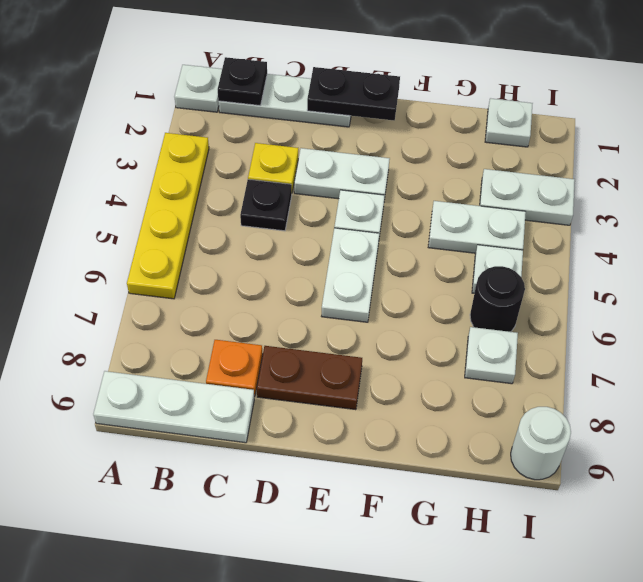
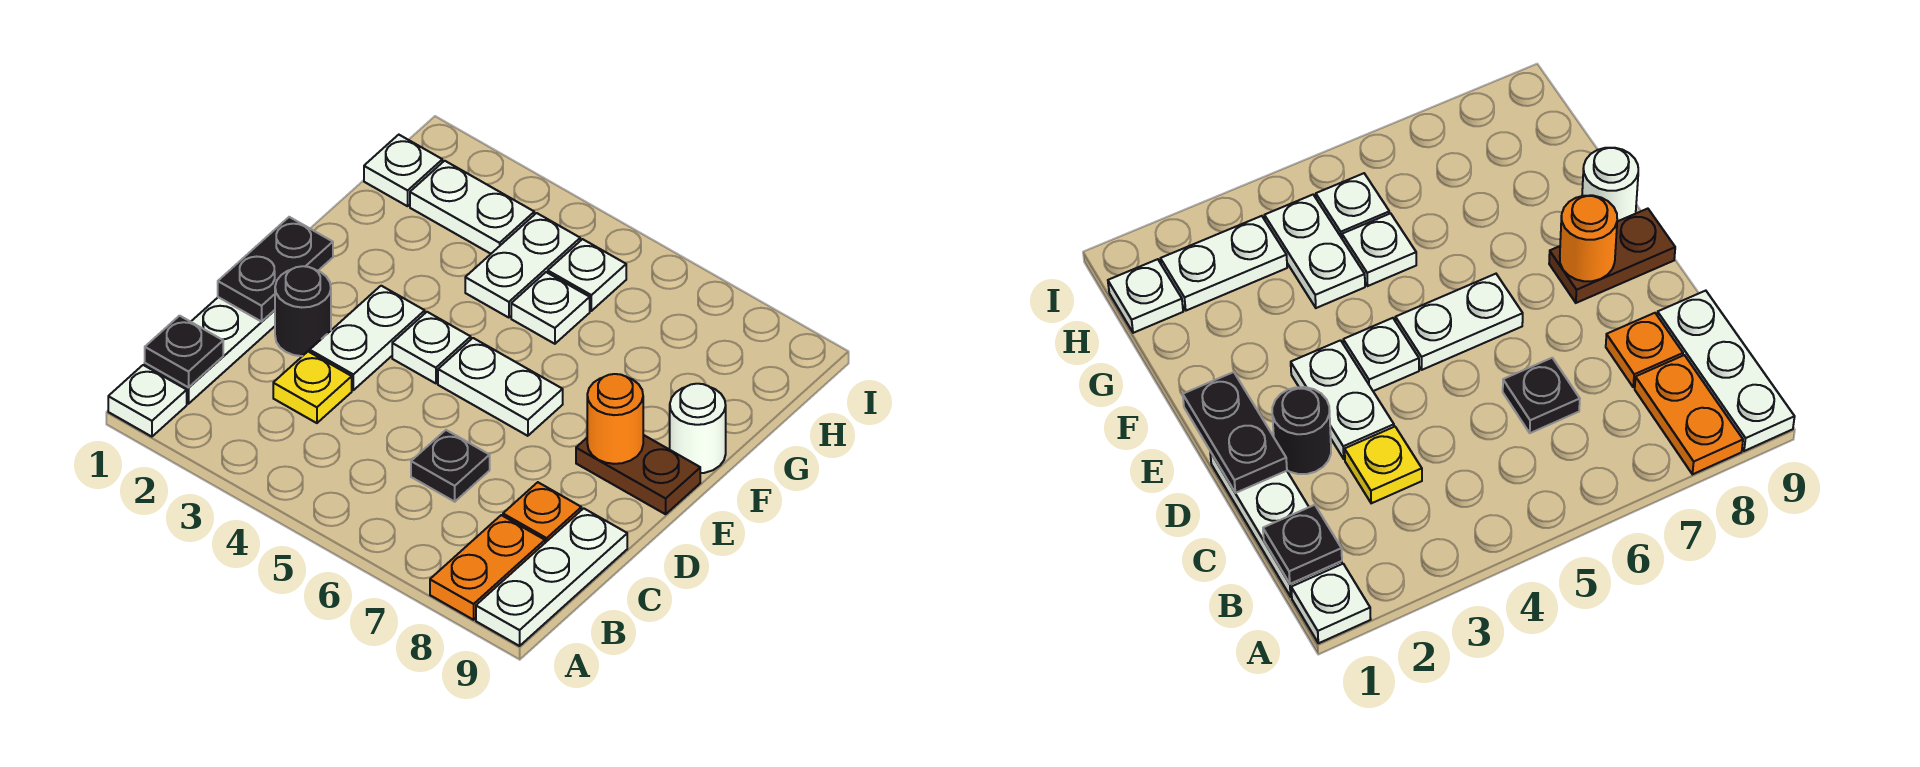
yellow 1x4 plate [127,133,209,299] -> none
none -> orange 1x2 plate [430,515,545,620]
black 1x1 plate [240,179,292,231] -> black 1x1 plate moved to [411,430,490,502]
brown 1x2 plate [257,346,362,410] -> brown 1x2 plate turned to [576,435,700,514]
none -> orange 1x1 round brick [587,374,643,464]
white 1x2 plate [480,169,575,225] -> white 1x2 plate turned to [410,161,534,254]
black 1x1 round brick [470,266,525,332] -> black 1x1 round brick moved to [275,266,331,356]
white 1x1 plate [465,327,518,384] -> white 1x1 plate moved to [511,272,590,344]
white 1x1 round brick [511,407,571,480] -> white 1x1 round brick moved to [670,384,726,473]

